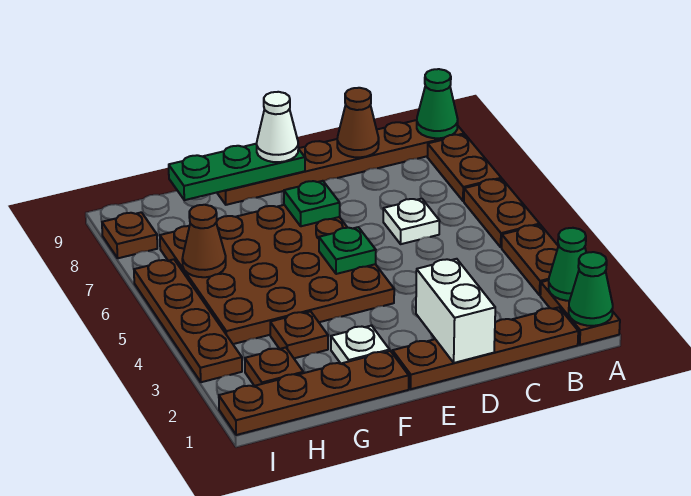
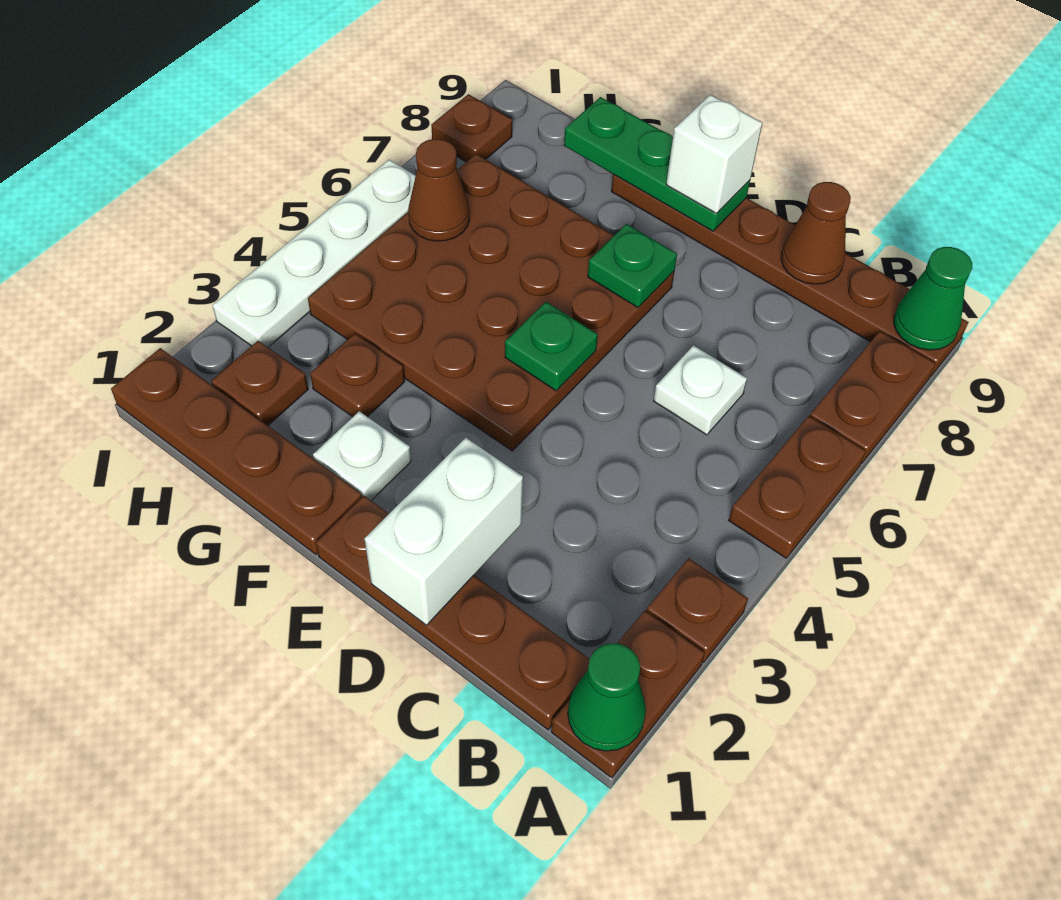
green 1x1 cone [548,228,586,301] -> none
brown 1x2 plate [502,225,558,295] -> brown 1x1 plate [646,558,748,662]
white 1x1 cone [257,92,298,162] -> white 1x1 brick [666,95,762,213]
brown 1x4 plate [134,259,242,382] -> white 1x4 plate [212,160,416,347]

